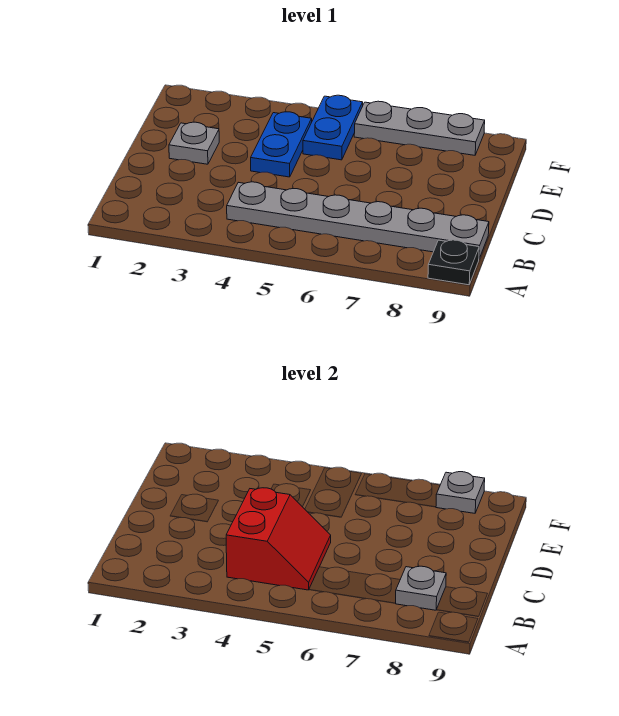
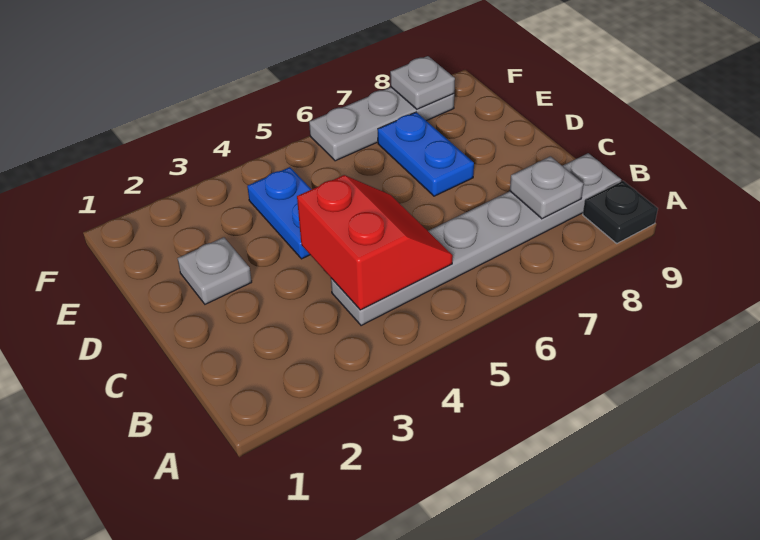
blue 1x2 plate [303,95,363,160] -> blue 1x2 plate moved to [378,112,474,196]

